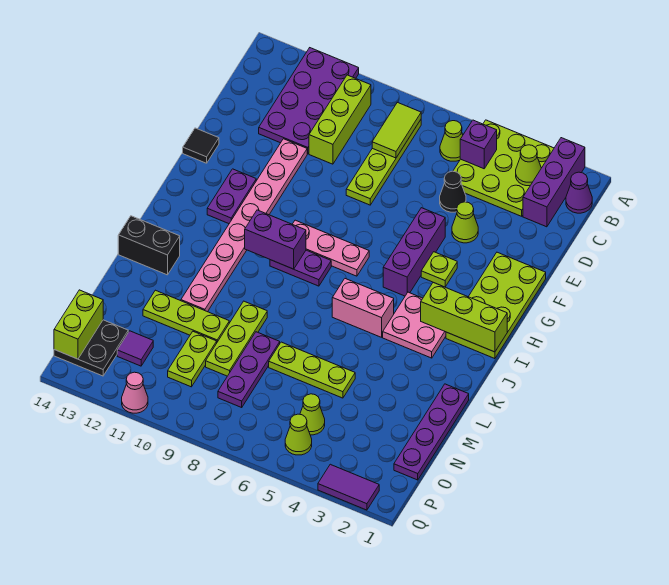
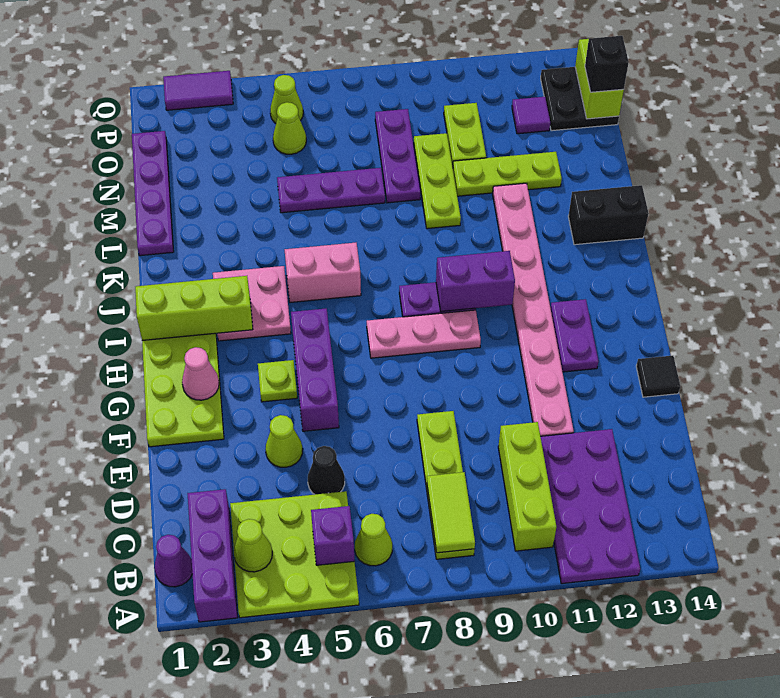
lime 1x3 plate [269,342,355,398] -> purple 1x3 plate [277,168,385,213]
none -> black 1x1 brick [585,36,629,92]
pink 1x1 cone [122,372,148,413] -> pink 1x1 cone moved to [182,347,219,400]

